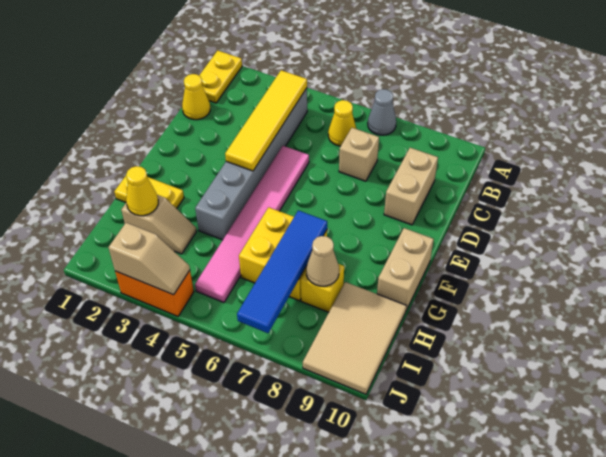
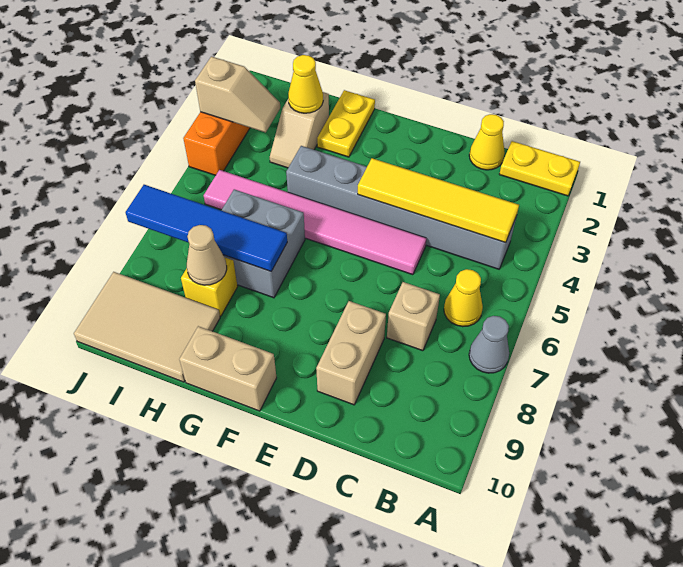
tan 1x2 brick [384,148,438,225] -> tan 1x2 brick turned to [316,301,386,405]
yellow 2x2 brick [239,207,327,301] -> grey 2x2 brick [221,189,305,298]
tan 1x2 slope [109,223,190,295] -> tan 1x2 slope turned to [195,56,280,132]

